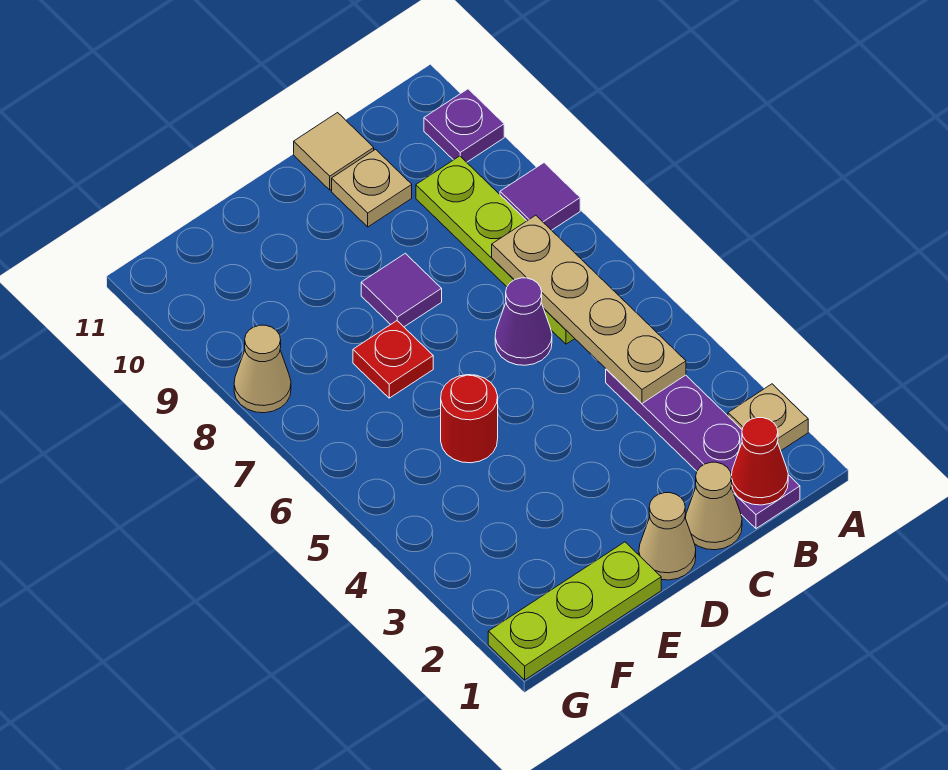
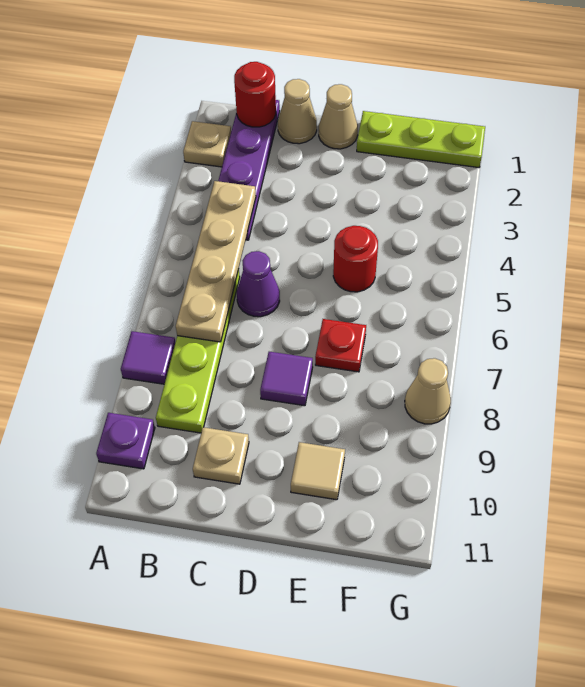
red 1x1 cone [732,418,788,505] -> red 1x1 round brick [234,62,276,127]
tan 1x1 tile [294,113,374,190] -> tan 1x1 tile moved to [291,442,345,500]

